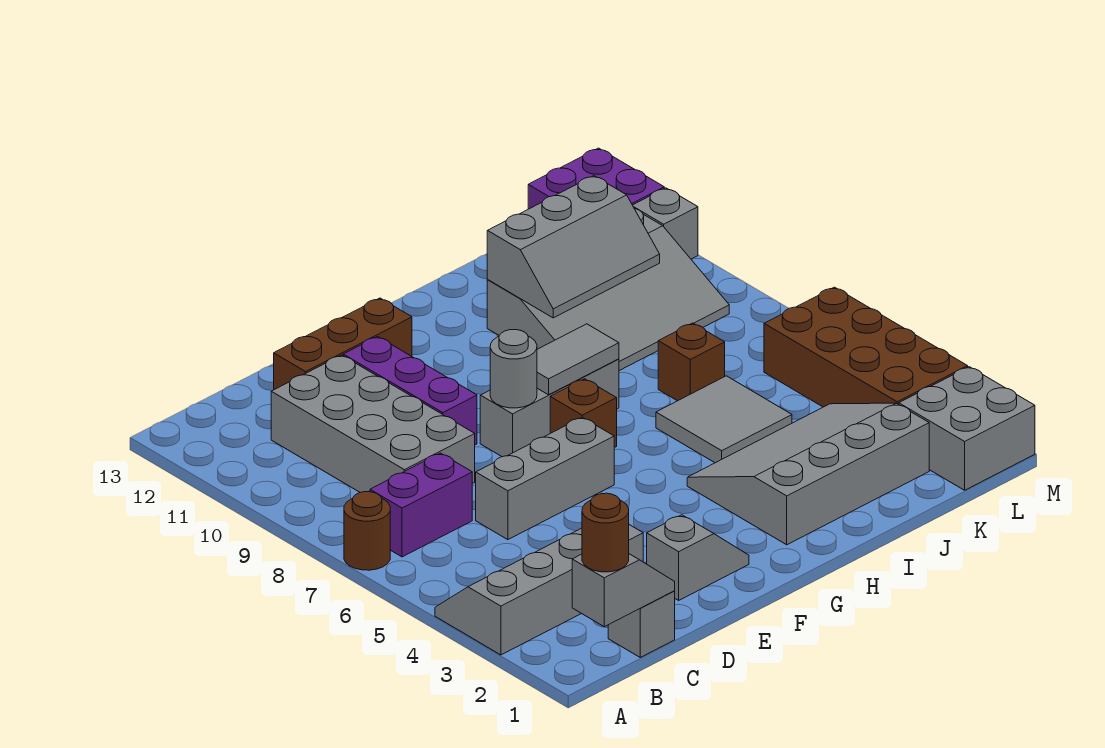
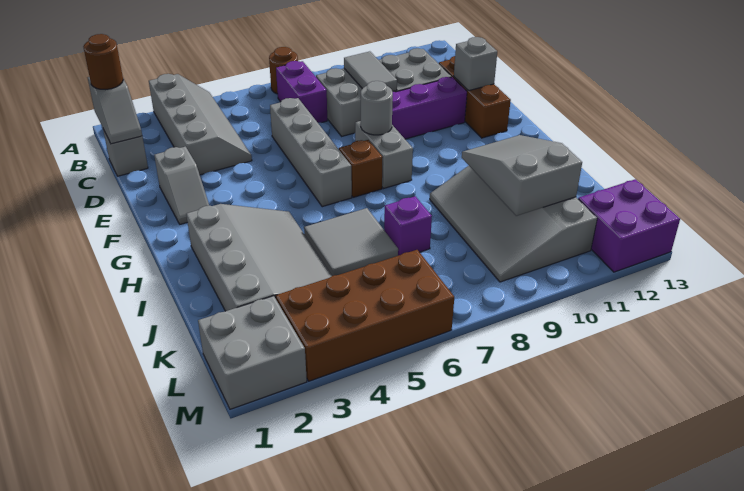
grey 1x3 brick [476,417,614,540] -> grey 1x4 brick [270,98,352,207]
grey 1x3 brick [480,359,619,457] -> grey 1x2 brick [355,121,413,189]
grey 1x2 tile [537,324,619,395] -> grey 1x2 tile moved to [344,51,397,91]
grey 2x3 slope [487,176,660,318] -> grey 2x3 slope turned to [462,135,582,216]
brown 1x1 brick [658,323,725,401] -> purple 1x1 brick [384,196,432,256]
grey 1x1 brick [633,188,698,259] -> grey 1x1 brick moved to [454,37,497,91]

